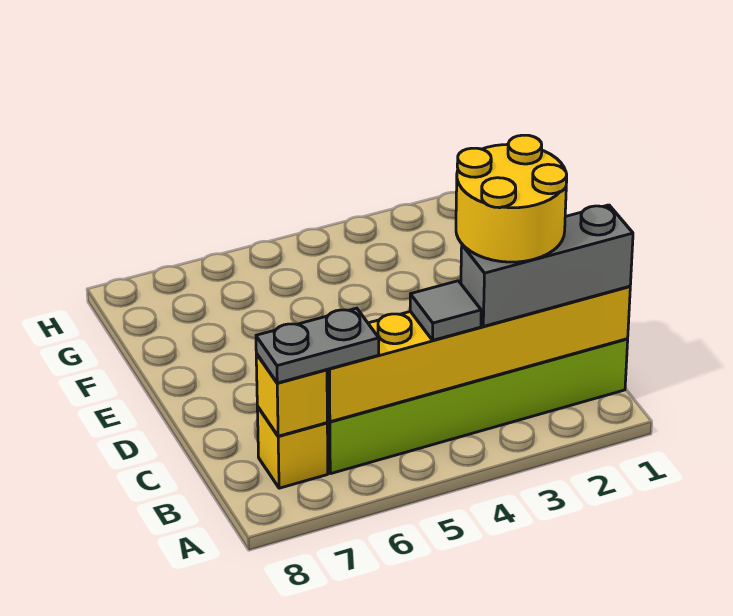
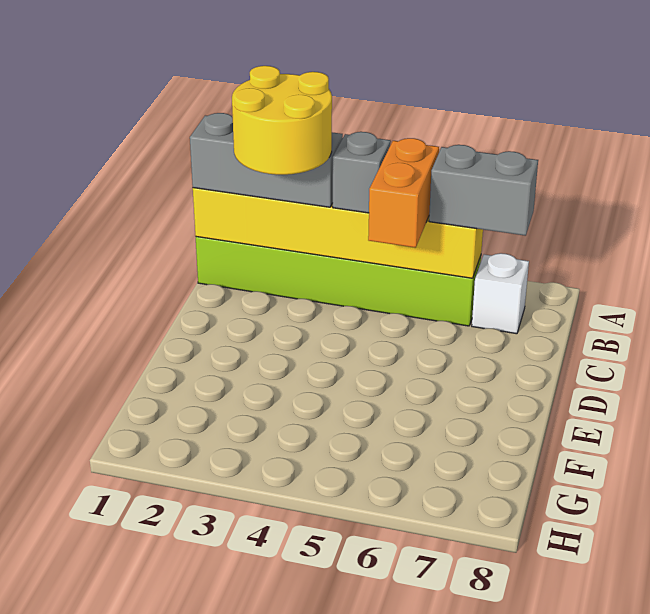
grey 1x1 tile [410,281,481,340] -> grey 1x1 brick [333,132,391,213]
none -> orange 1x2 brick [368,138,439,248]
grey 1x2 plate [256,308,379,383] -> grey 1x2 brick [429,145,538,236]
yellow 1x1 brick [257,407,328,488] -> white 1x1 brick [472,253,529,334]
yellow 1x1 brick [256,354,327,436] -> none

